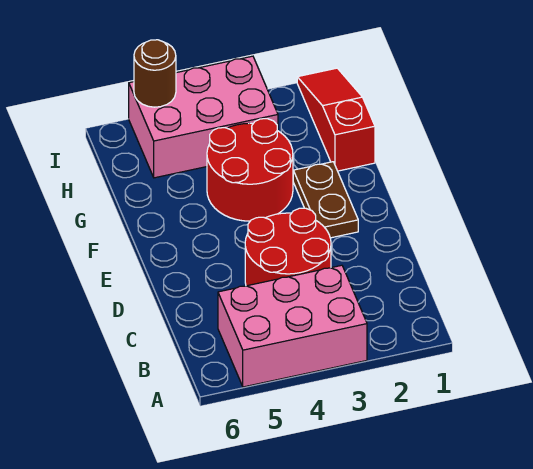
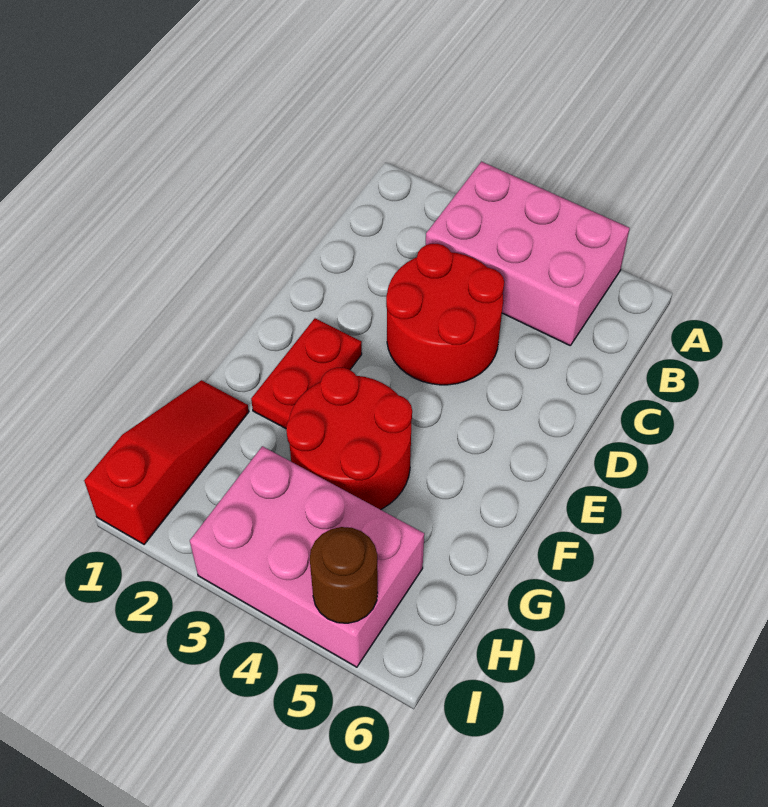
brown 1x2 plate [293,162,358,238] -> red 1x2 plate [251,318,362,428]
red 1x3 slope [297,68,375,171] -> red 1x3 slope turned to [84,380,249,544]

